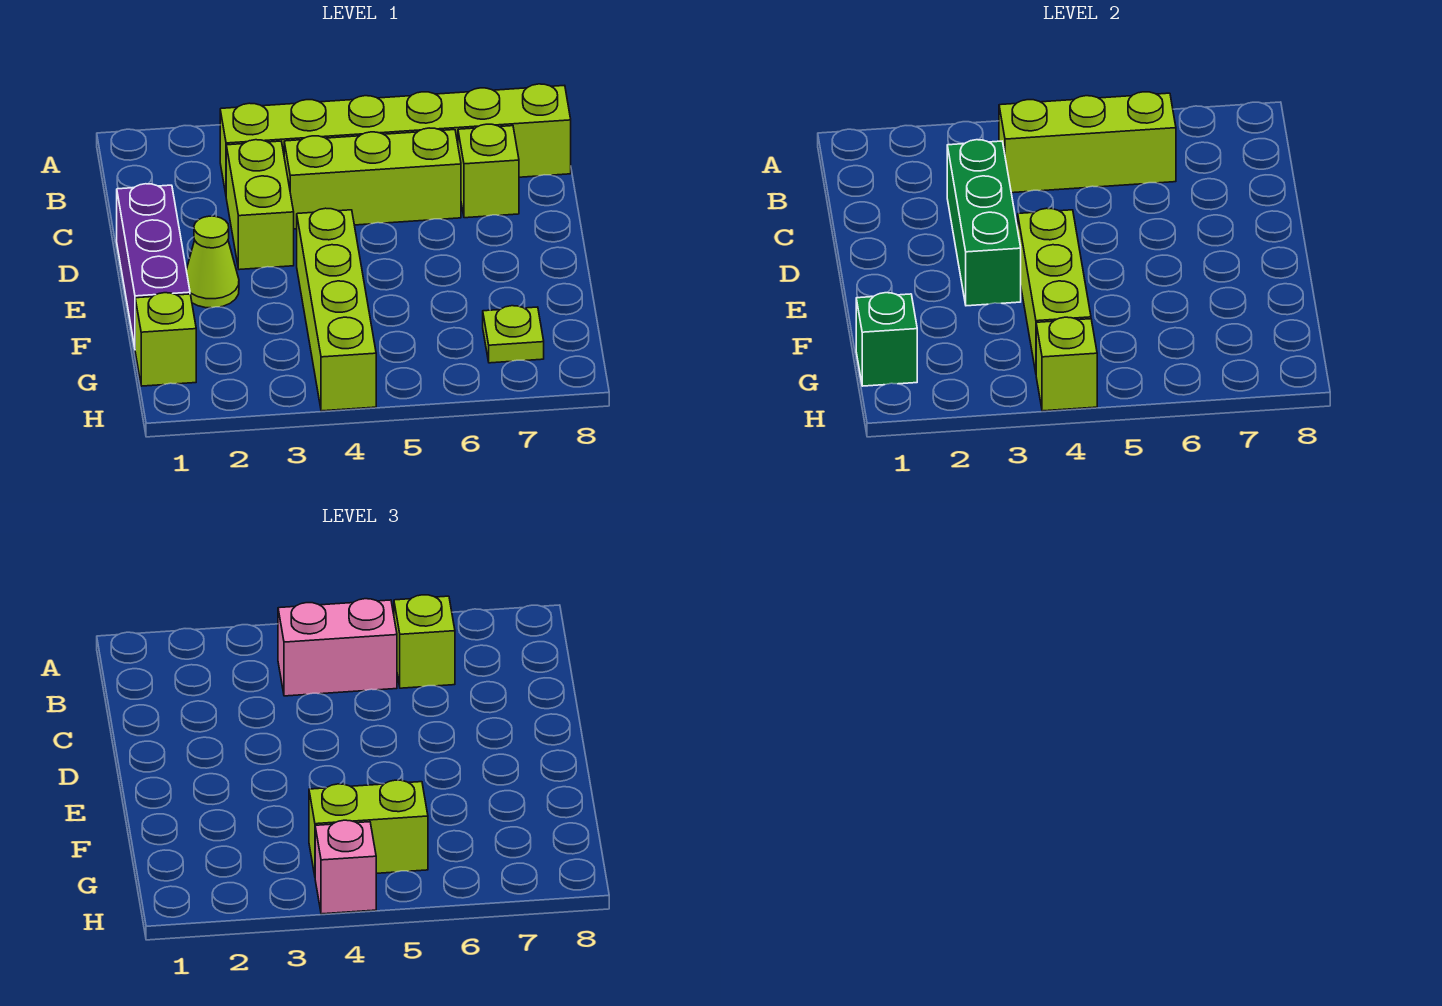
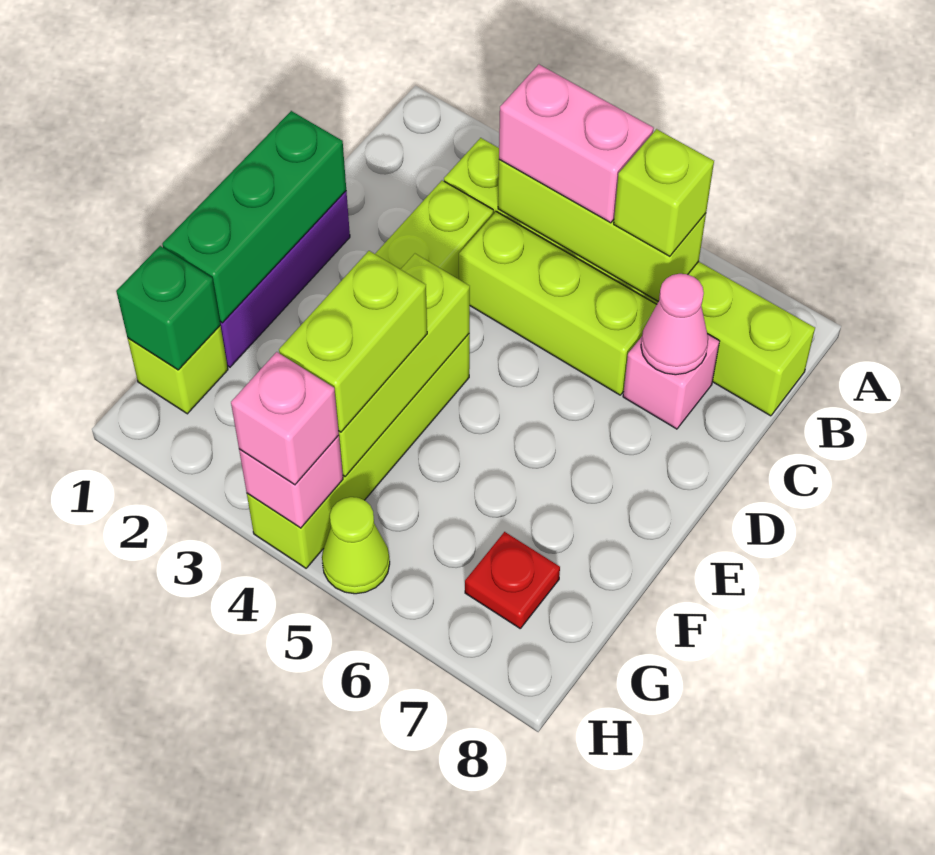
green 1x3 brick [947,140,1021,306] -> green 1x3 brick moved to [162,111,346,323]
lime 1x1 brick [458,124,519,218] -> pink 1x1 brick [623,334,720,429]
none -> pink 1x1 cone [641,274,708,375]
lime 1x1 cone [186,216,239,308] -> lime 1x1 cone moved to [322,497,390,594]
lime 1x2 brick [309,780,428,875] -> lime 1x2 brick turned to [279,251,427,432]
lime 1x1 plate [483,306,544,363] -> red 1x1 plate [465,532,560,628]
lime 1x1 brick [1036,317,1097,411] -> pink 1x1 brick [239,435,343,528]

